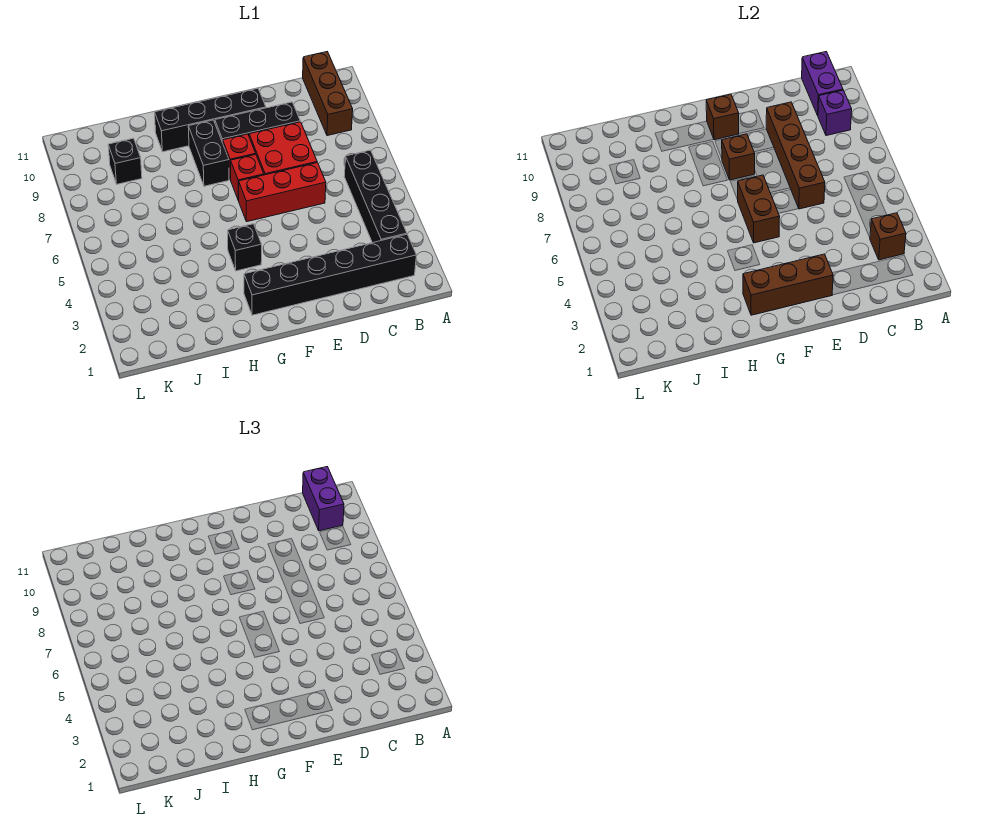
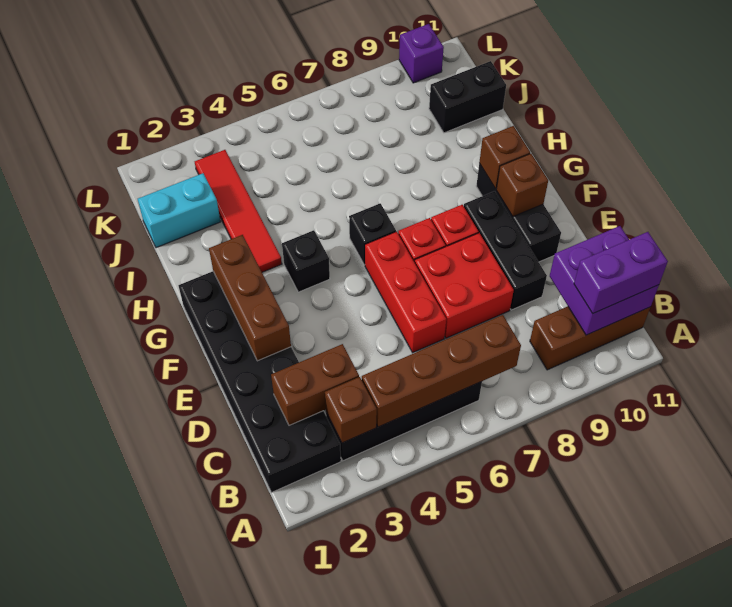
black 1x6 brick [244,234,416,315] -> black 2x6 brick [178,271,341,493]
purple 1x1 brick [818,90,852,136] -> purple 1x1 brick moved to [399,24,444,83]
purple 1x2 brick [802,52,843,115] -> purple 2x2 brick [550,226,659,335]
brown 1x4 brick [766,102,825,209] -> brown 1x4 brick moved to [362,315,521,427]
black 1x4 brick [155,88,266,152] -> black 1x3 brick [476,164,561,262]
brown 1x2 brick [738,175,780,243] -> brown 1x2 brick moved to [271,344,359,425]
brown 1x1 brick [722,134,755,180] -> brown 1x1 brick moved to [479,126,530,189]
black 1x2 brick [188,120,229,186] -> black 1x2 brick moved to [429,61,506,133]
none -> red 1x4 tile [195,150,282,272]
none -> cyan 1x2 brick [138,173,221,248]
black 1x1 brick [108,138,142,184] -> black 1x1 brick moved to [349,203,396,265]

